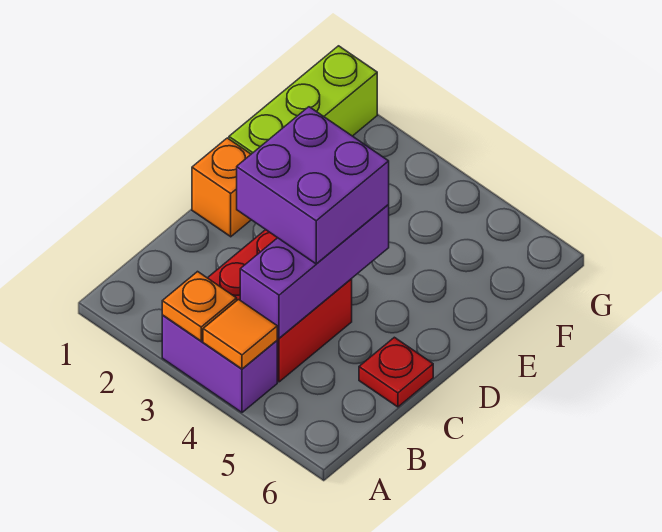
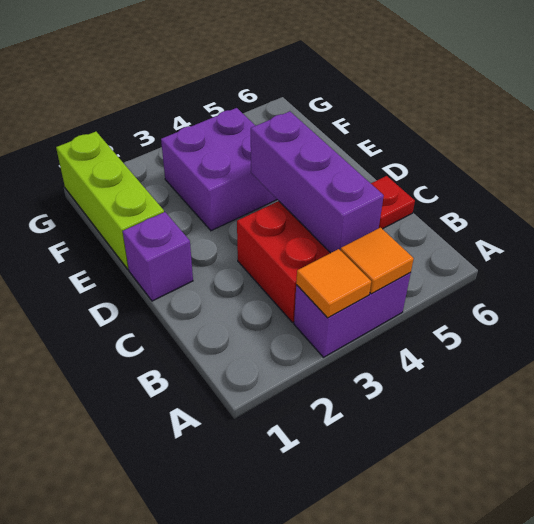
orange 1x1 plate [162,272,237,341] -> orange 1x1 tile [296,249,371,318]
purple 2x2 brick [237,107,389,264] -> purple 2x2 brick moved to [161,108,277,231]
orange 1x1 brick [192,138,251,237] -> purple 1x1 brick [123,212,193,301]

